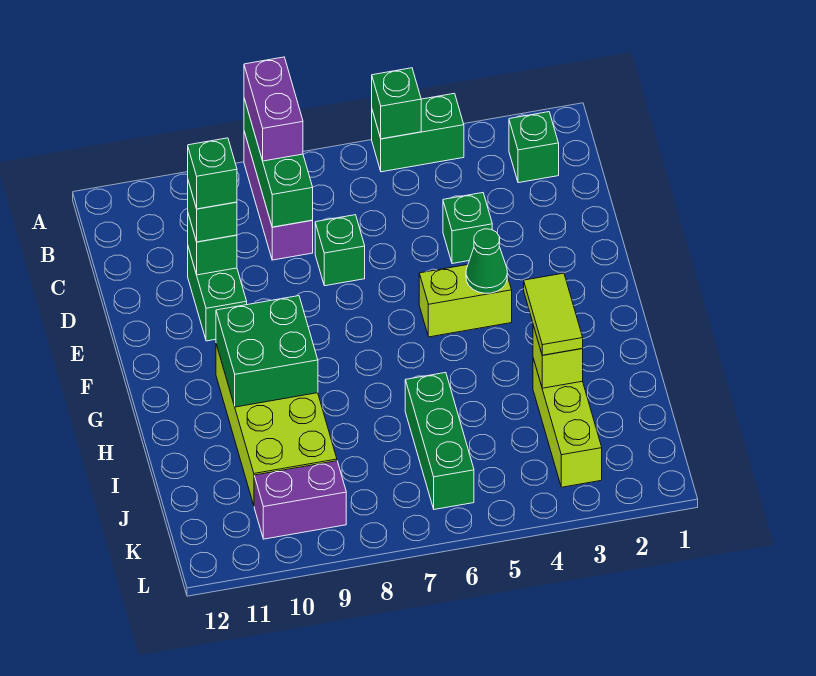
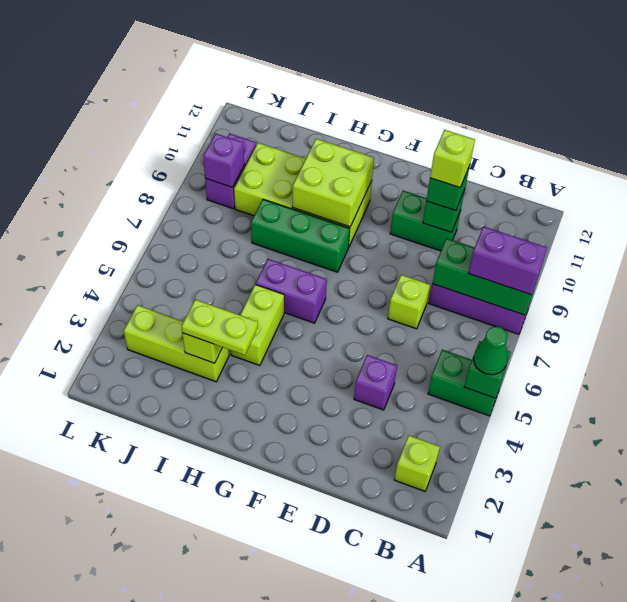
green 1x2 brick [372,93,464,172] -> green 1x2 brick turned to [428,350,503,416]
green 1x1 brick [509,112,559,183] -> lime 1x1 brick [394,435,440,491]
green 1x1 brick [443,193,492,264] -> purple 1x1 brick [354,355,397,410]
green 1x1 brick [315,215,365,286] -> lime 1x1 brick [388,275,430,329]
green 1x1 brick [188,138,237,209] -> lime 1x1 brick [430,130,475,188]
lime 1x2 brick [419,265,512,337] -> lime 1x2 brick moved to [231,284,284,366]
green 1x1 cone [466,229,507,293] -> green 1x1 cone moved to [473,327,508,375]
none -> purple 1x2 brick [256,259,327,323]
green 2x2 brick [216,296,318,407] -> lime 2x2 brick [292,139,374,227]
lime 1x2 tile [524,273,583,355] -> lime 1x2 plate [181,300,258,355]
green 1x3 brick [405,373,474,510] -> green 1x3 brick moved to [251,199,350,272]
none -> purple 1x1 brick [203,133,244,187]

